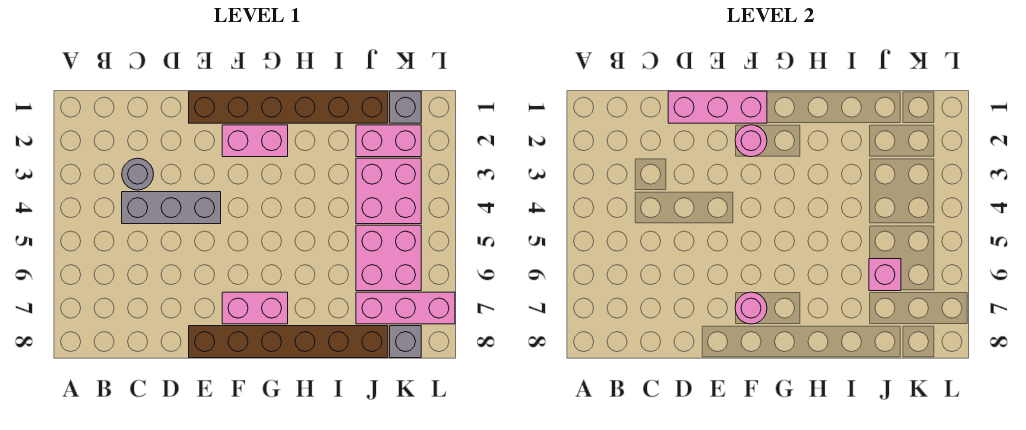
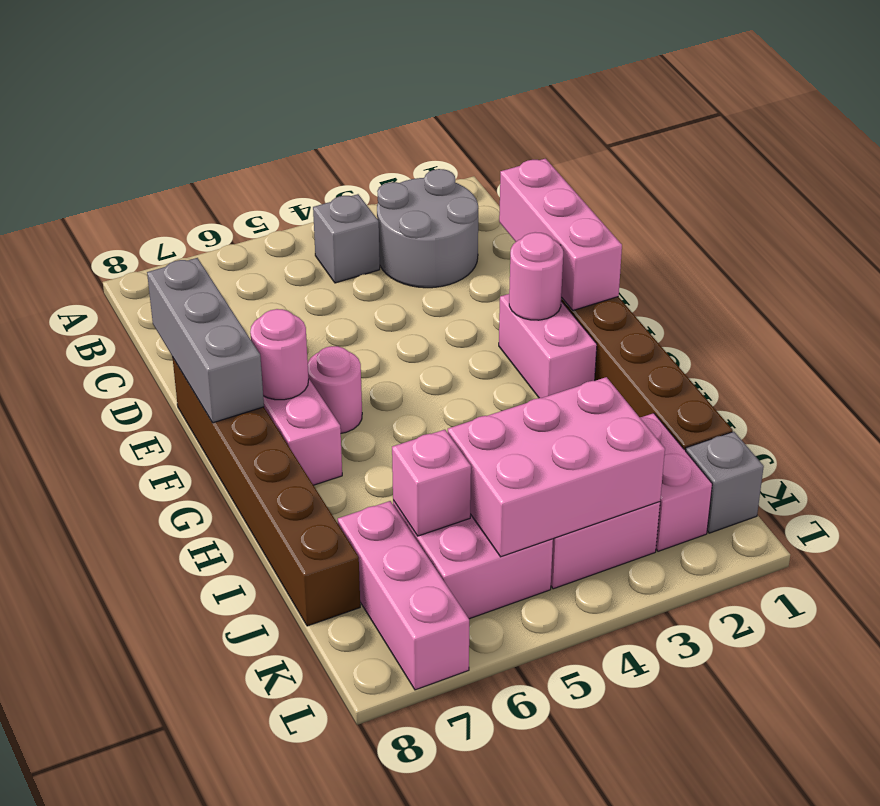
grey 1x1 round brick [122,158,154,190] -> grey 2x2 round brick [377,169,478,288]
grey 1x3 brick [122,192,221,224] -> grey 1x3 brick moved to [147,258,264,423]
none -> pink 1x1 round brick [308,346,362,433]
none -> pink 2x3 brick [448,377,665,557]
grey 1x1 brick [390,326,421,358] -> grey 1x1 brick moved to [313,194,380,283]

